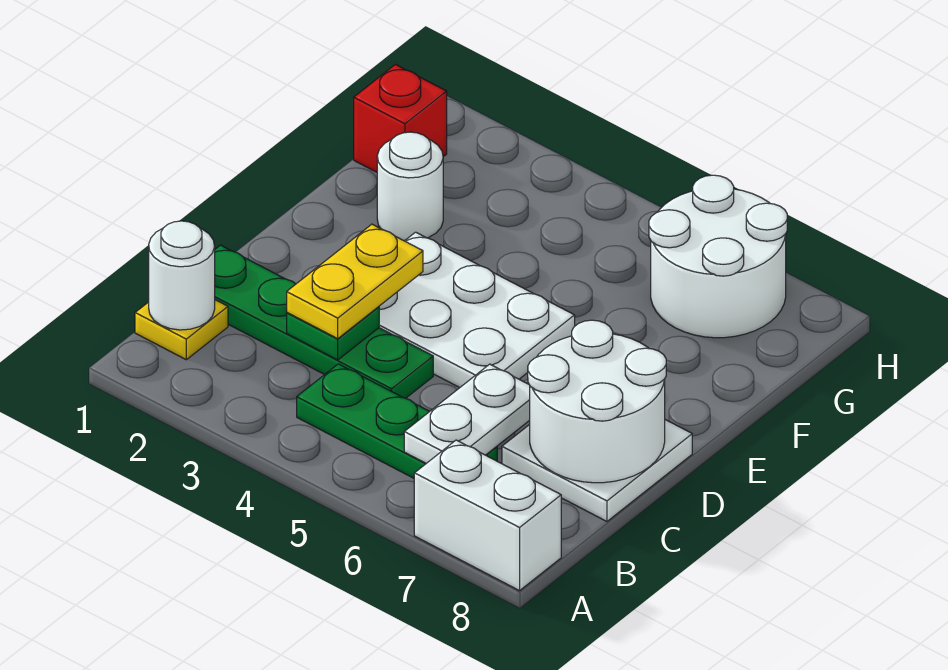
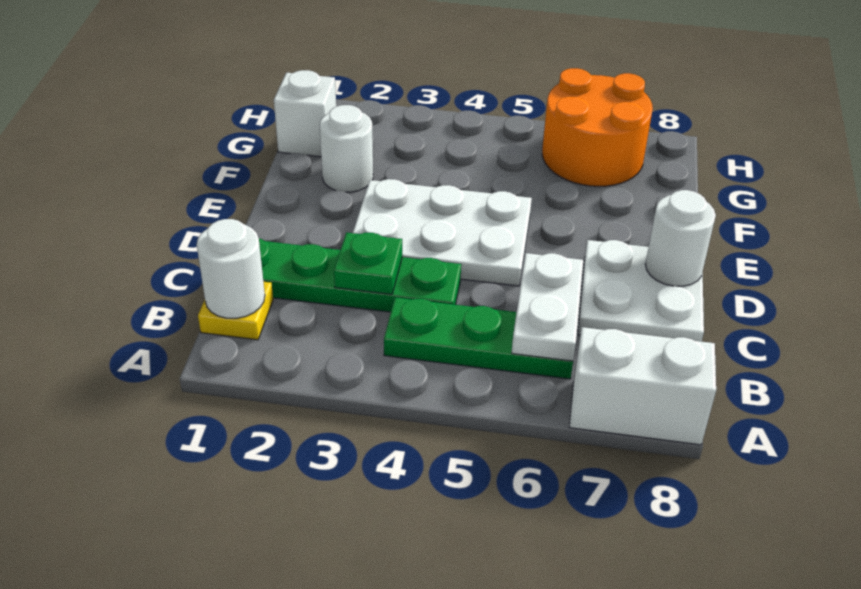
yellow 1x2 plate [287,224,423,339] -> none
white 2x2 round brick [528,320,666,483] -> white 1x1 round brick [645,190,716,286]
red 1x1 brick [354,64,447,172] -> white 1x1 brick [274,70,336,157]
white 2x2 round brick [649,175,787,338] -> orange 2x2 round brick [542,68,653,186]

